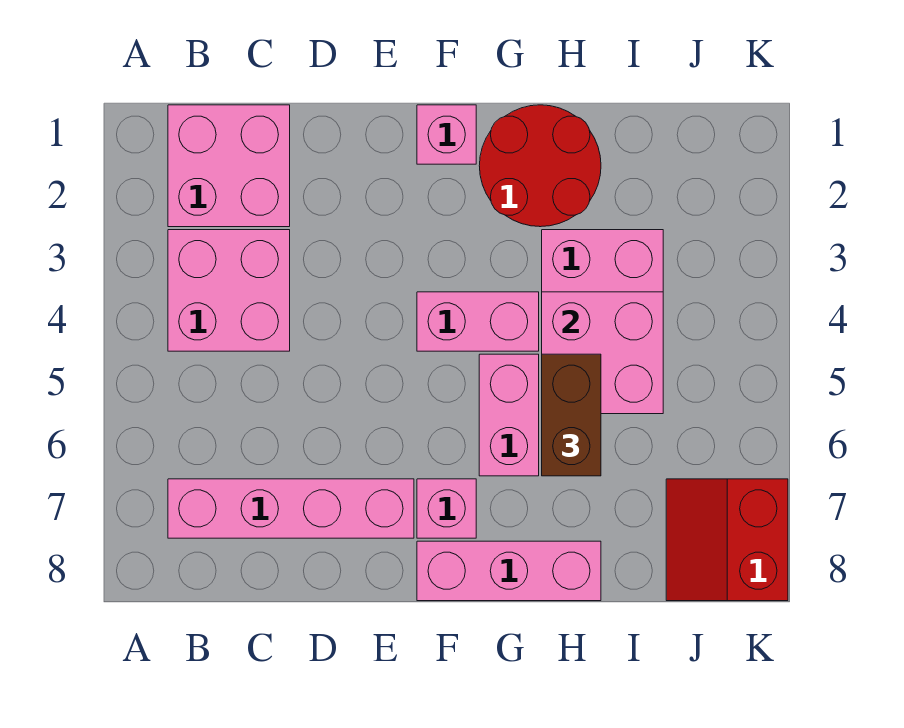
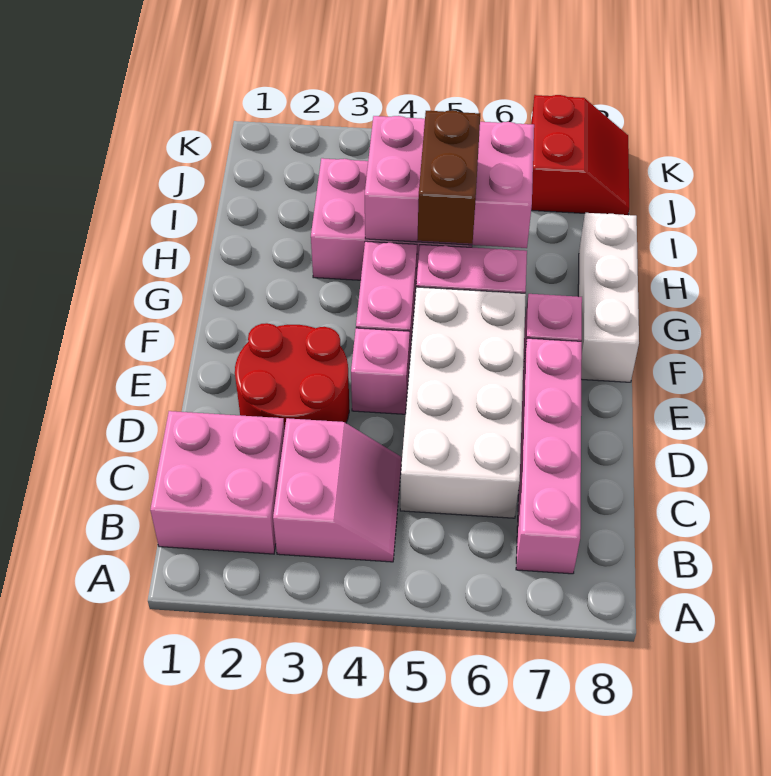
pink 2x2 brick [168,230,290,351] -> pink 2x2 slope [273,418,401,562]
none -> white 2x4 brick [400,287,526,518]
pink 1x1 brick [417,105,476,164] -> pink 1x1 brick moved to [351,328,410,414]
pink 1x3 brick [417,541,601,601] -> white 1x3 brick [578,213,639,382]
red 2x2 round brick [479,105,601,227] -> red 2x2 round brick moved to [235,323,349,429]
pink 2x2 brick [542,292,663,414] -> pink 2x3 brick [365,116,534,248]
brown 1x2 brick [542,354,601,476] -> brown 1x2 brick turned to [417,110,480,244]
red 2x2 slope [666,479,788,601] -> red 2x2 slope turned to [531,95,629,215]

